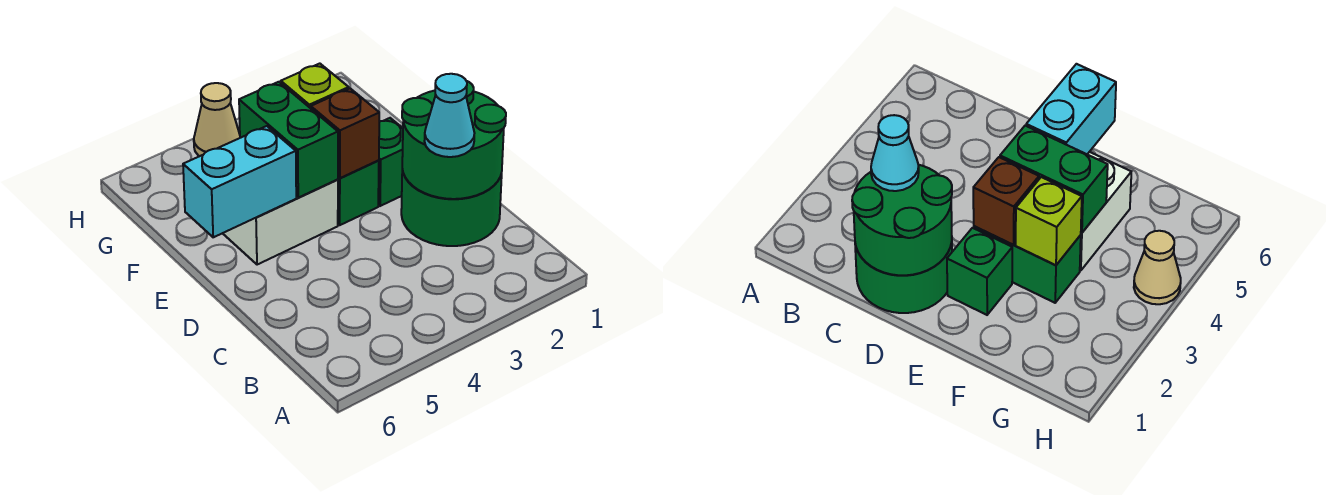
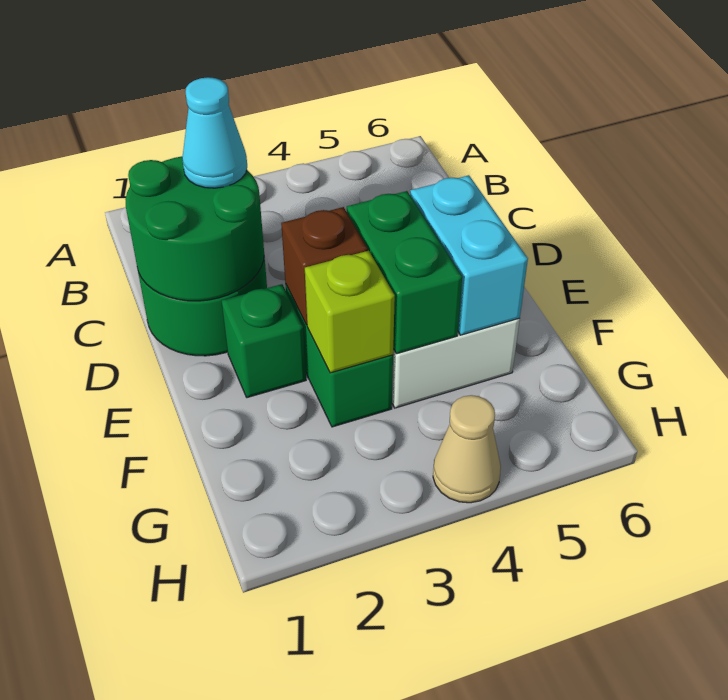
cyan 1x2 brick [183,126,296,237] -> cyan 1x2 brick turned to [410,175,528,335]

